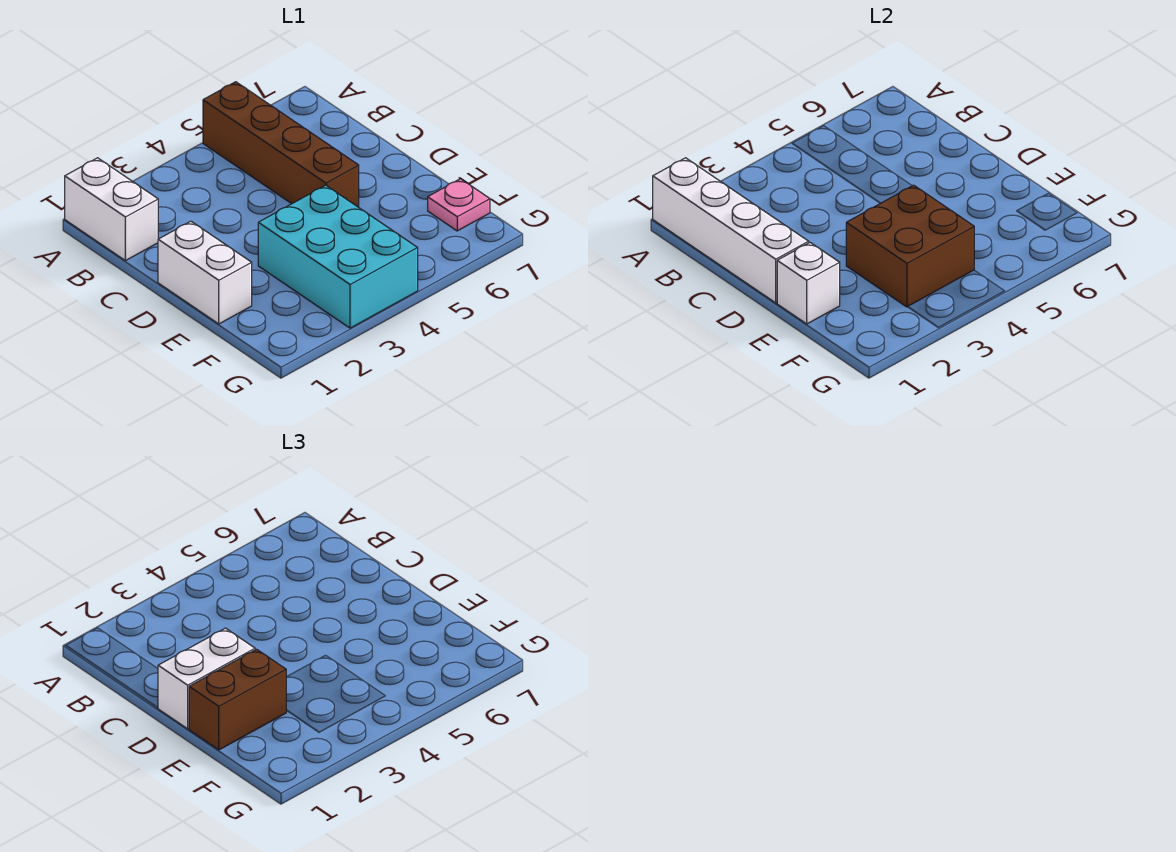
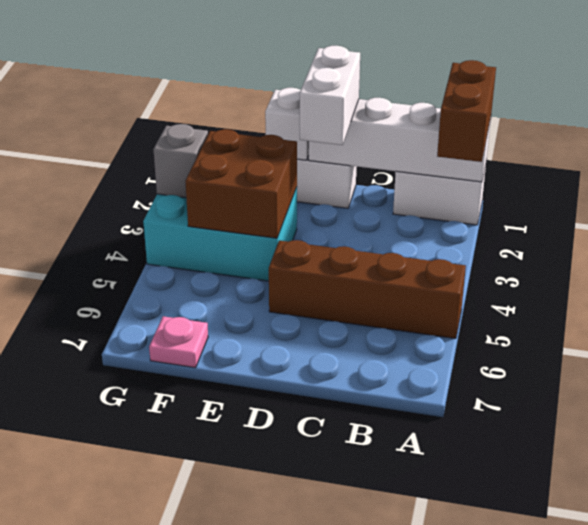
brown 1x2 brick [189,649,286,750] -> brown 1x2 brick moved to [437,60,496,162]
none -> grey 1x1 brick [153,124,208,198]

